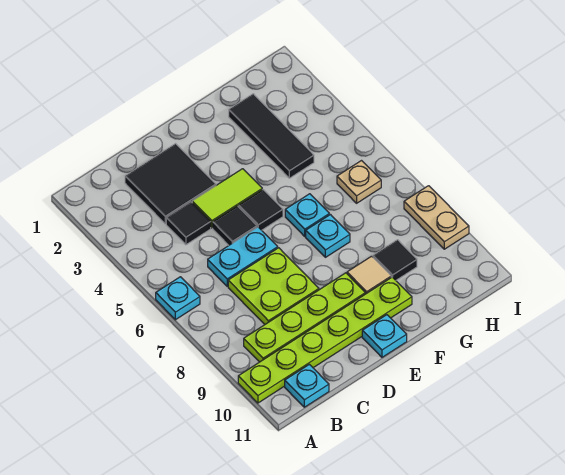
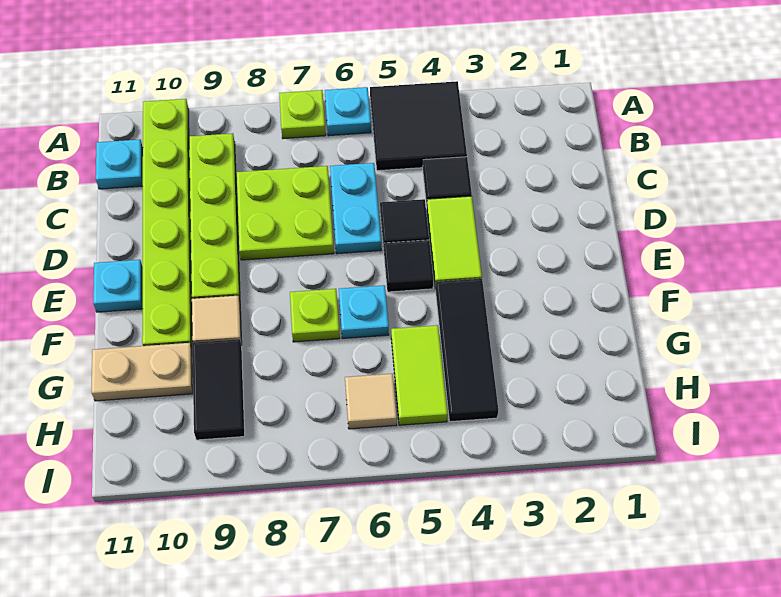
none -> lime 1x1 plate [279,90,326,139]
black 2x2 tile [125,144,216,224] -> black 2x2 tile moved to [370,81,467,171]
cyan 1x1 plate [306,215,350,257] -> lime 1x1 plate [290,289,340,342]
black 1x3 tile [229,94,314,178] -> black 1x3 tile turned to [436,279,498,422]
none -> lime 1x2 tile [391,325,448,425]
black 1x1 tile [373,240,417,280] -> black 1x2 tile [193,339,245,440]
tan 1x1 plate [337,161,381,203] -> tan 1x1 tile [345,374,397,429]
tan 1x2 plate [404,186,469,249] -> tan 1x2 plate moved to [91,343,193,401]

